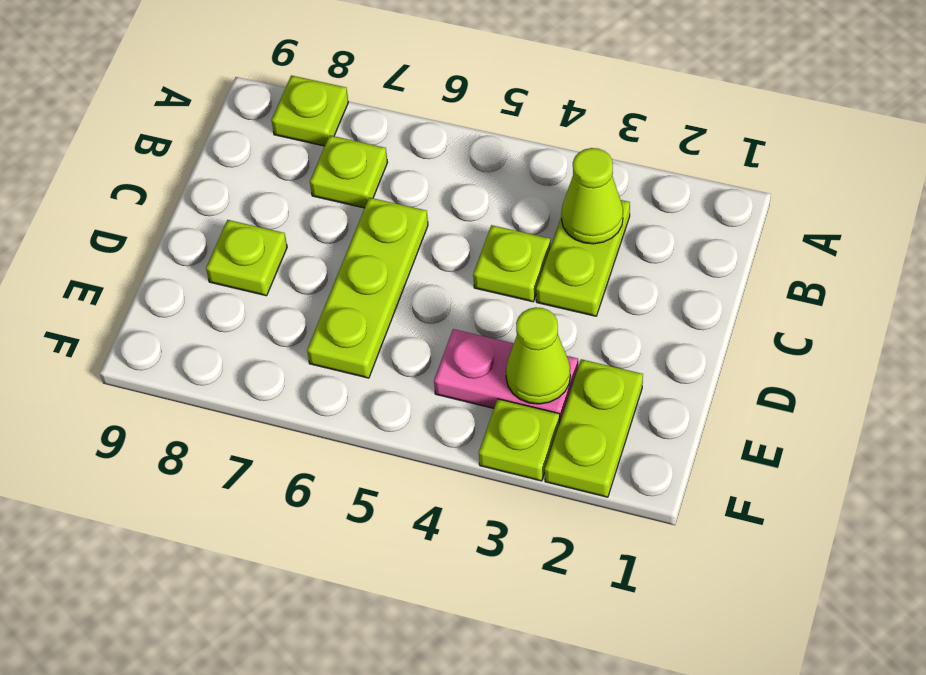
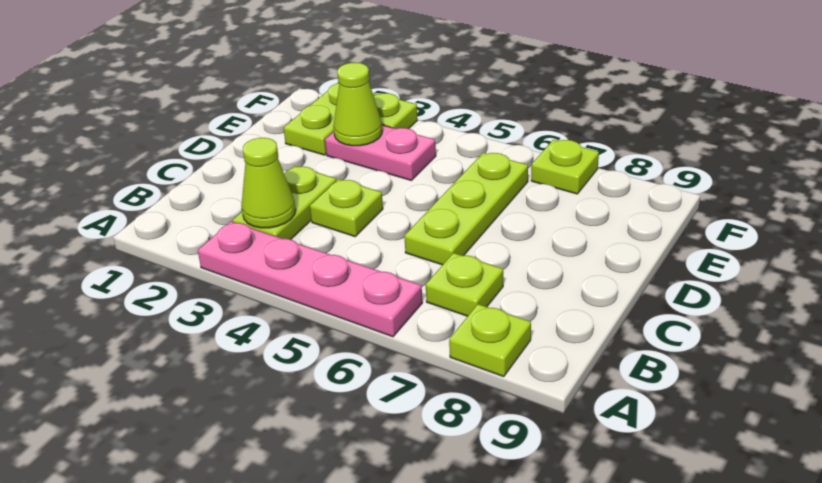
none -> pink 1x4 plate [198,221,422,337]
lime 1x1 plate [206,220,287,296] -> lime 1x1 plate moved to [531,140,599,194]

